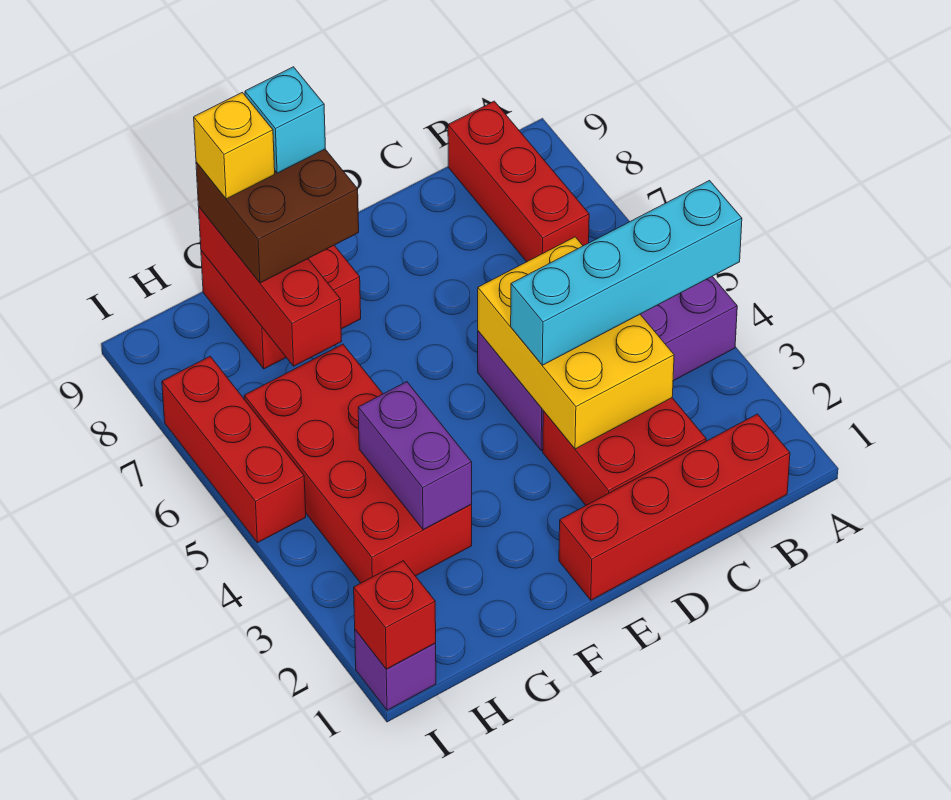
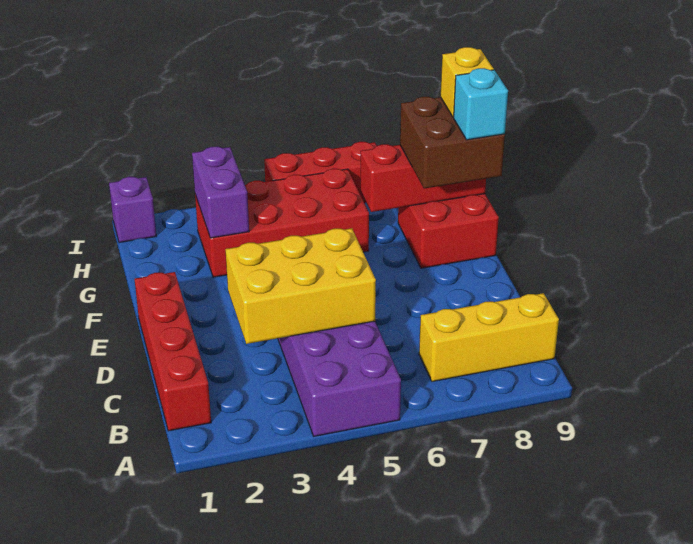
cyan 1x4 brick [511,181,742,365] -> none
red 1x3 brick [448,101,589,262] -> yellow 1x3 brick [419,293,559,382]
red 2x2 brick [543,398,706,505] -> none
purple 1x2 brick [358,382,472,530] -> purple 1x2 brick turned to [192,147,249,238]
red 1x1 brick [354,561,436,669] -> none

